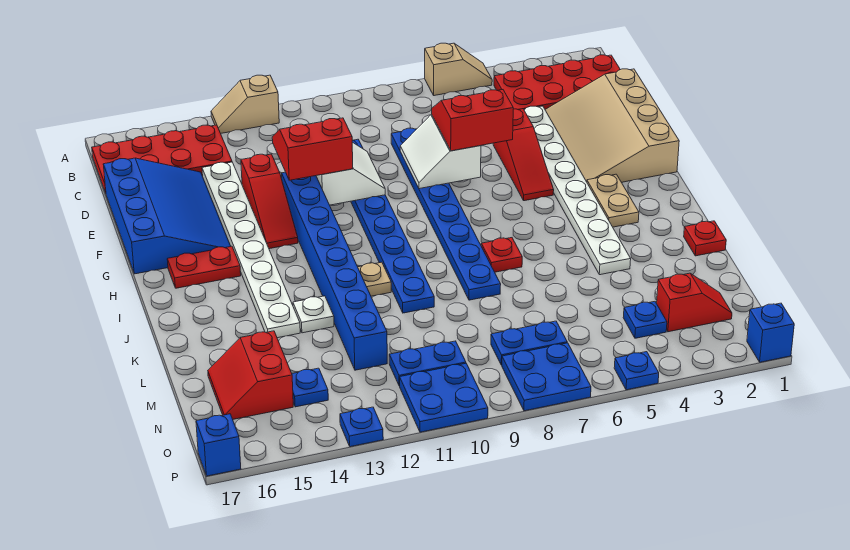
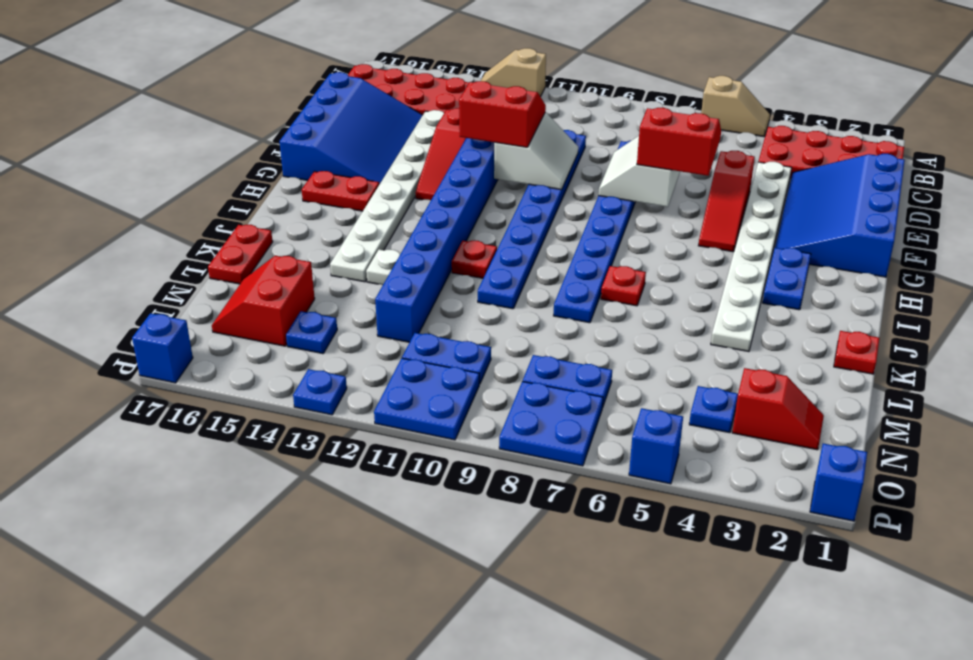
tan 3x4 slope [545,69,679,182] -> blue 3x4 slope [775,154,905,277]
tan 1x2 plate [587,174,639,227] -> blue 1x2 plate [763,248,811,310]
tan 1x1 plate [358,262,391,296] -> red 1x1 plate [452,241,497,278]
none -> red 1x2 plate [208,225,273,284]
blue 1x1 plate [614,352,659,390] -> blue 1x1 brick [629,408,683,484]

